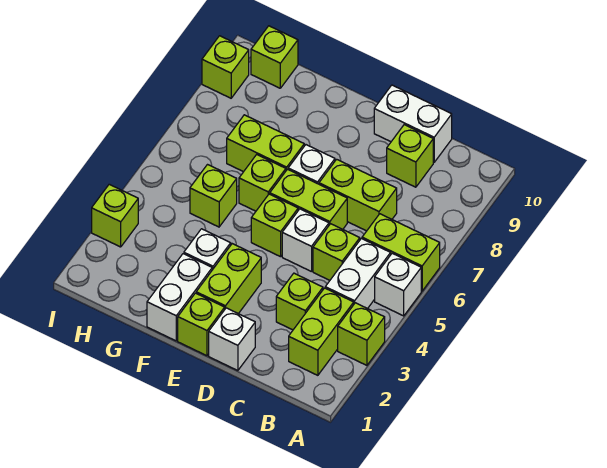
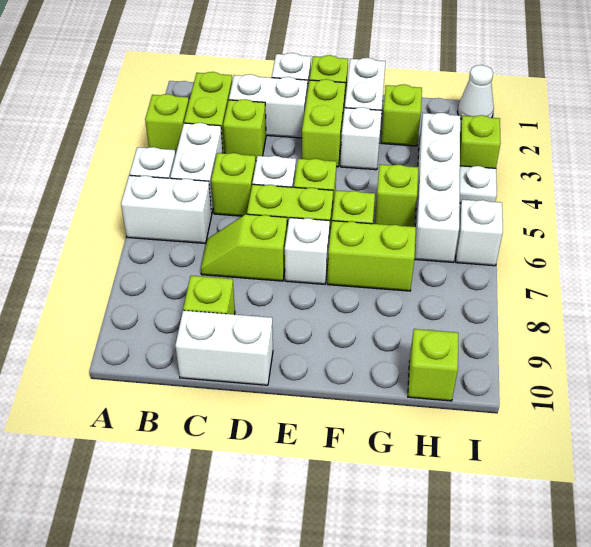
lime 1x2 brick [362,214,440,291] -> white 1x2 brick [121,175,212,244]
none -> white 1x2 brick [229,74,308,138]
lime 1x2 brick [319,159,397,231] -> lime 1x2 slope [201,214,287,281]
none -> white 1x4 brick [414,113,460,262]
none -> white 1x1 cone [458,65,494,119]
none -> white 1x1 plate [460,166,497,203]
none -> white 1x1 brick [456,200,503,266]
lime 1x1 brick [202,36,249,98] -> lime 1x1 brick moved to [381,84,422,146]

